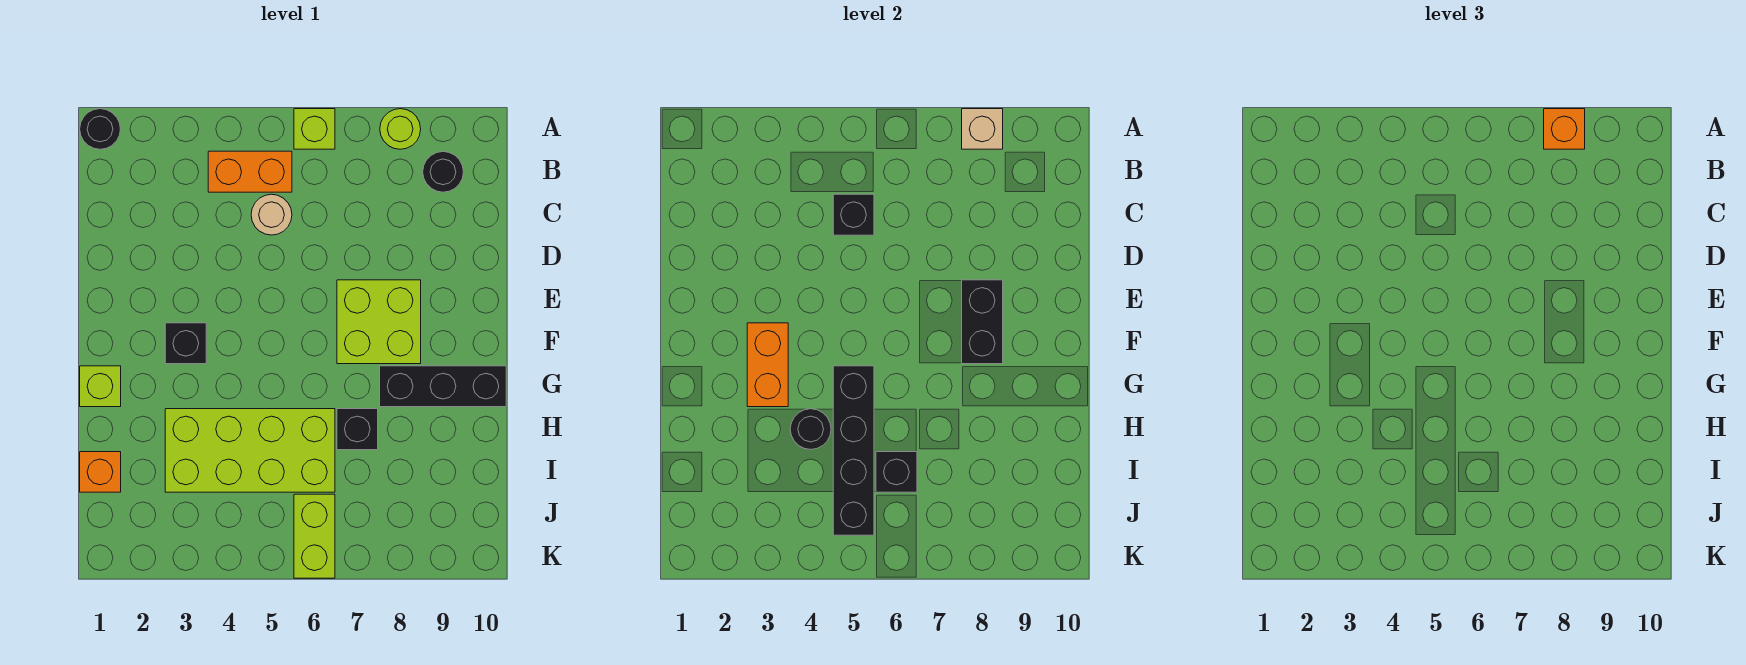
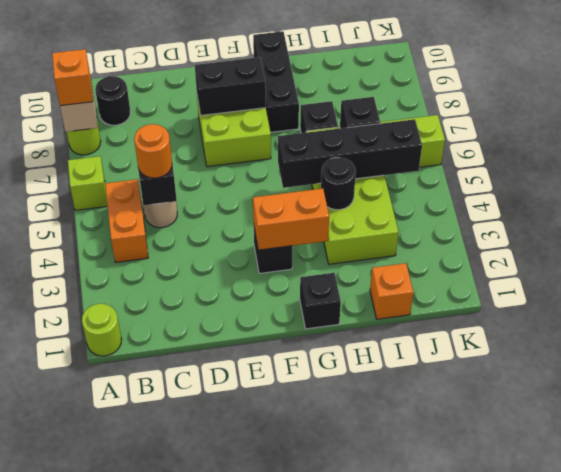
black 1x1 round brick [80,109,120,149] -> lime 1x1 round brick [82,304,121,356]
none -> orange 1x1 round brick [134,124,172,178]
lime 1x1 brick [80,366,121,407] -> black 1x1 brick [300,273,341,329]

